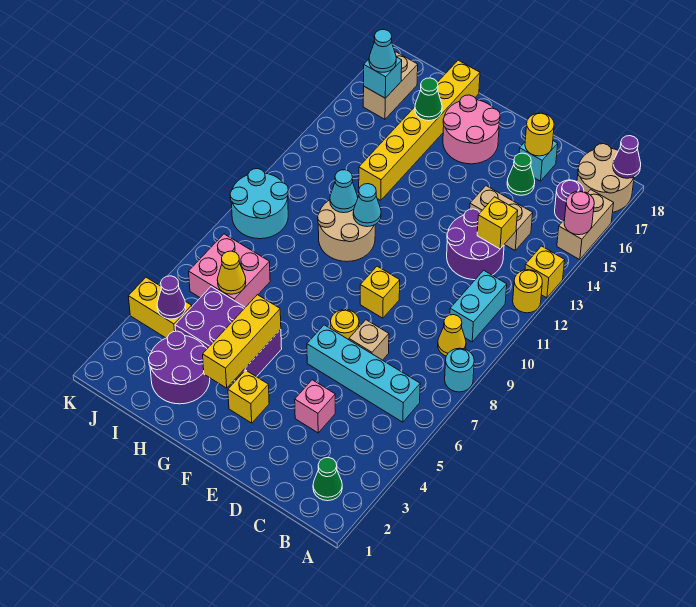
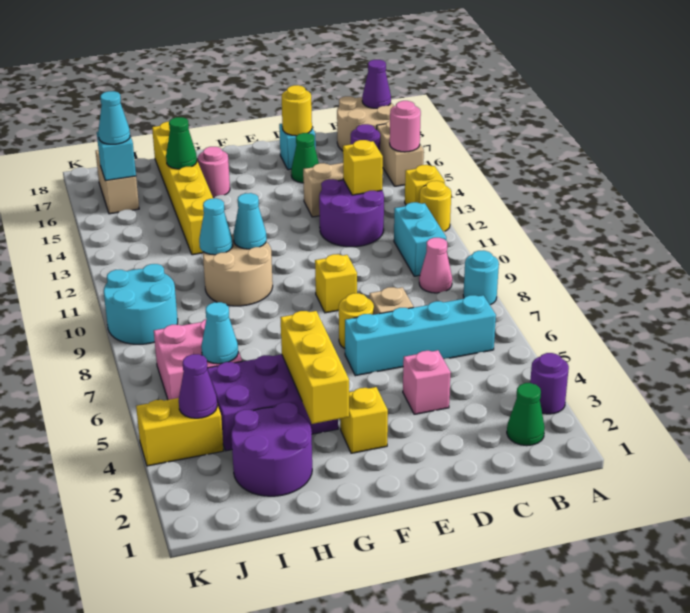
none -> purple 1x1 round brick [530,353,569,414]
yellow 1x1 cone [438,315,466,356] -> pink 1x1 cone [419,238,452,293]
pink 2x2 round brick [443,95,500,164] -> pink 1x1 round brick [198,147,230,197]
yellow 1x1 cone [217,251,246,294] -> cyan 1x1 cone [201,302,238,364]

